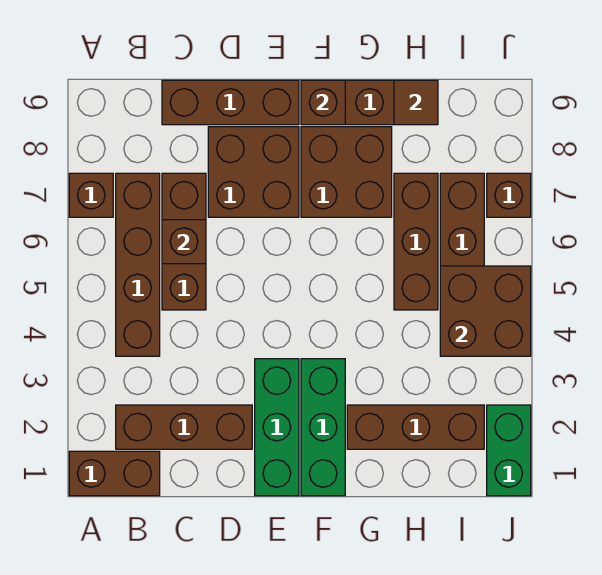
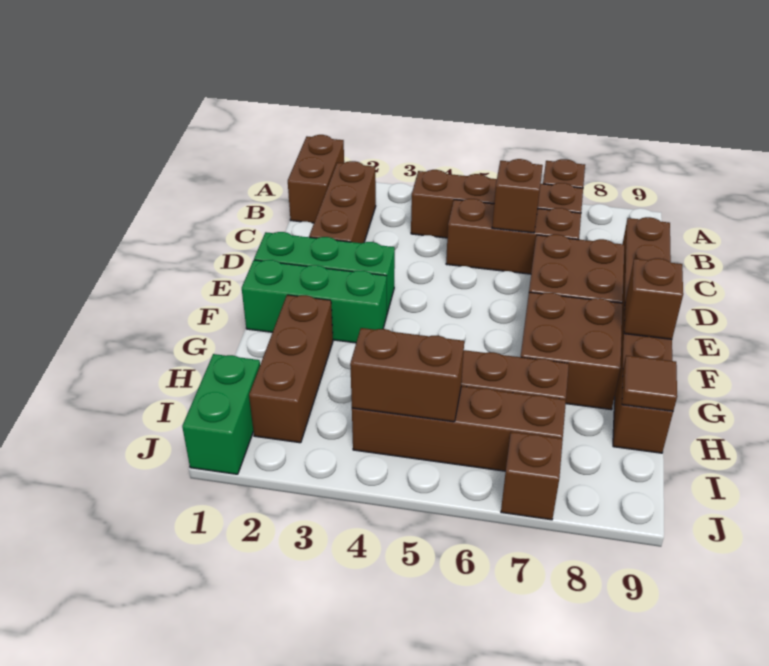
brown 2x2 brick [440,266,531,356] -> brown 1x2 brick [350,328,464,422]
green 1x2 brick [487,405,531,496] -> green 1x2 brick turned to [182,354,260,474]

